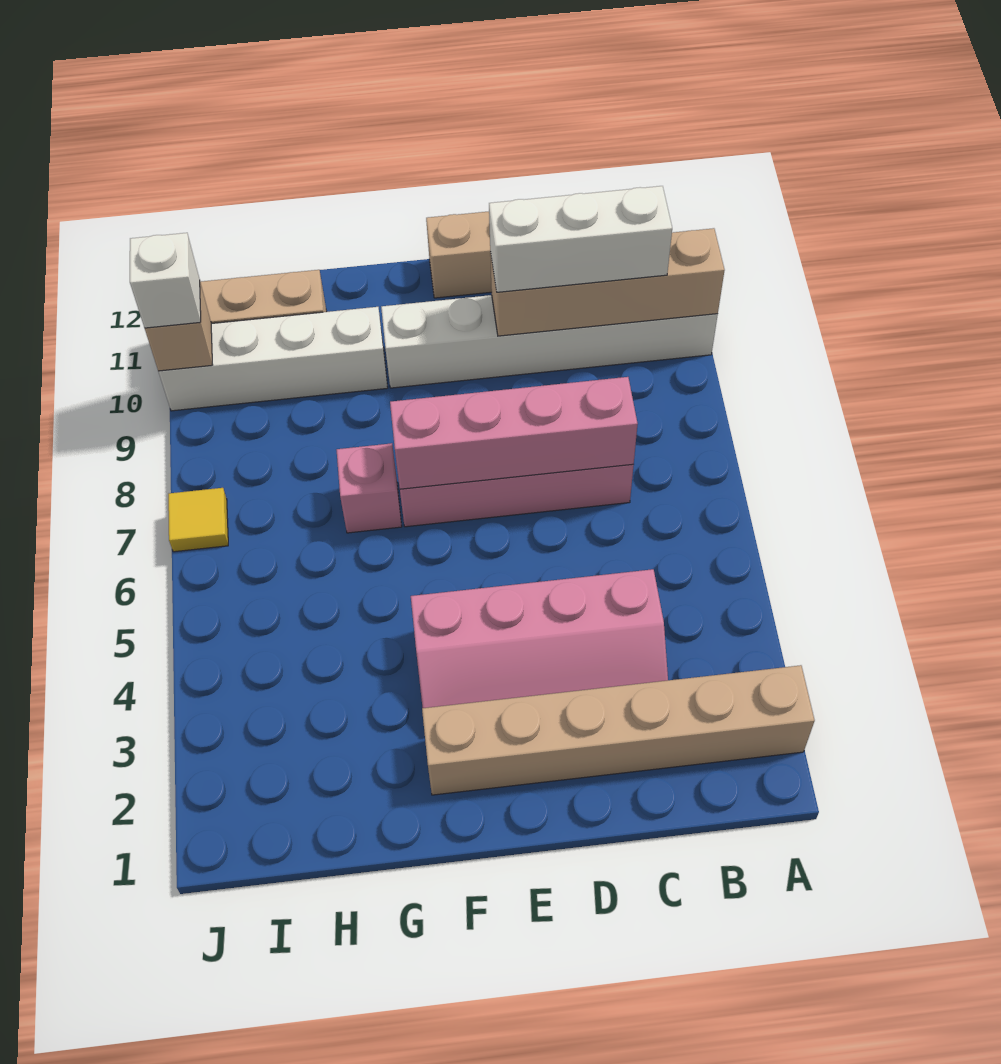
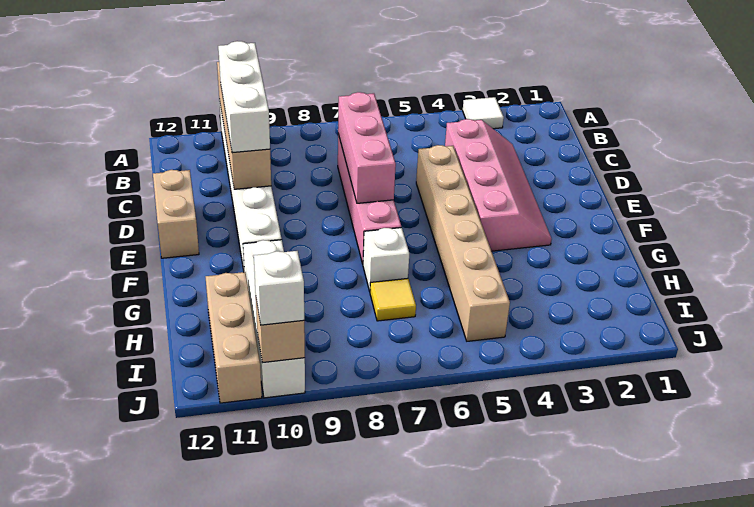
tan 1x6 brick [422,665,815,795] -> tan 1x6 brick moved to [416,145,510,341]
none -> white 1x1 tile [463,97,504,129]
pink 1x4 brick [390,377,638,489] -> pink 1x3 brick [338,92,396,203]
pink 1x1 brick [337,443,402,533] -> white 1x1 brick [363,228,409,291]
yellow 1x1 tile [168,488,228,552] -> yellow 1x1 tile moved to [370,278,416,321]

